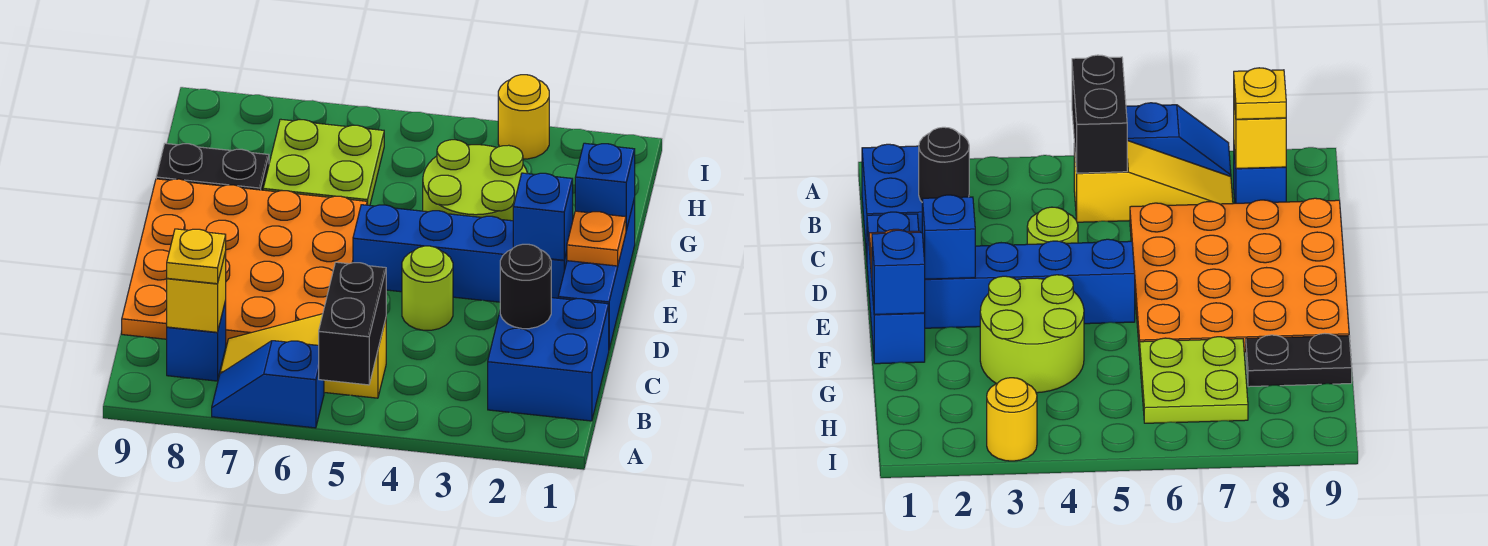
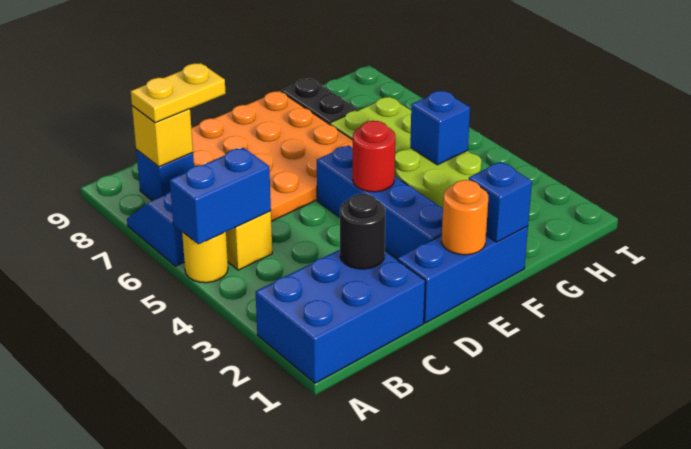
black 1x2 brick [319,262,386,385] -> blue 1x2 brick [170,148,271,244]
blue 2x2 brick [488,298,609,421] -> blue 2x3 brick [256,250,425,383]
yellow 1x1 plate [167,229,226,284] -> yellow 1x2 plate [131,63,226,123]
lime 1x1 round brick [402,246,453,330] -> none
orange 1x1 plate [567,211,626,266] -> orange 1x1 round brick [442,180,489,255]
blue 1x1 brick [513,173,573,260] -> blue 1x1 brick moved to [410,90,470,165]
none -> red 1x1 round brick [353,121,395,192]
yellow 1x1 round brick [498,75,549,159] -> yellow 1x1 round brick moved to [182,232,228,283]

